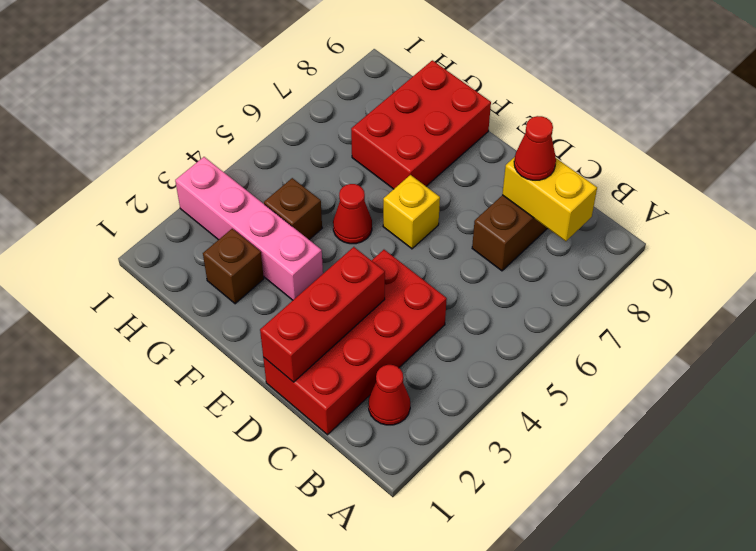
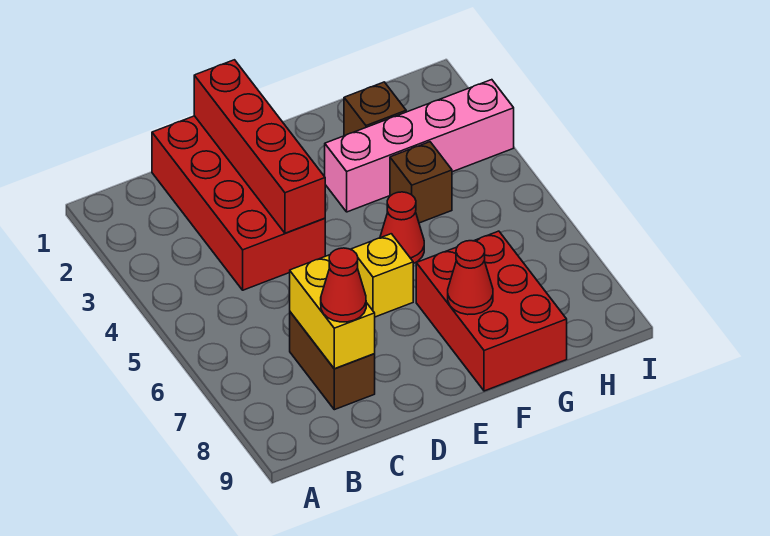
red 1x1 cone [369,365,410,425] -> red 1x1 cone moved to [448,241,493,315]
yellow 1x2 brick [502,157,597,241] -> yellow 1x2 brick turned to [290,255,375,369]
red 1x3 brick [260,247,385,382] -> red 1x4 brick [194,60,325,233]

